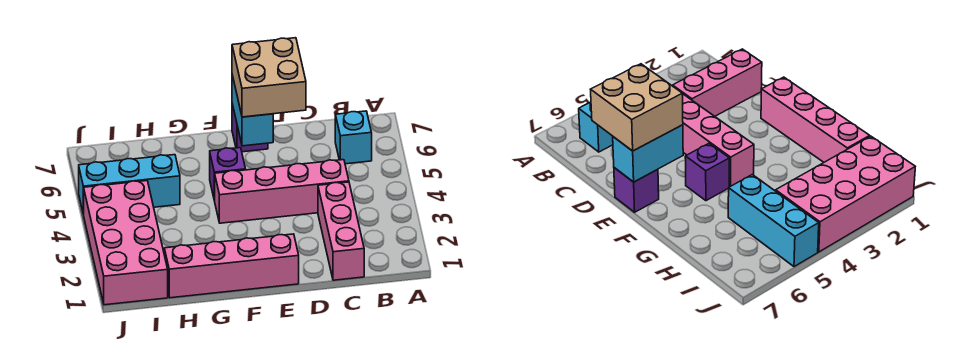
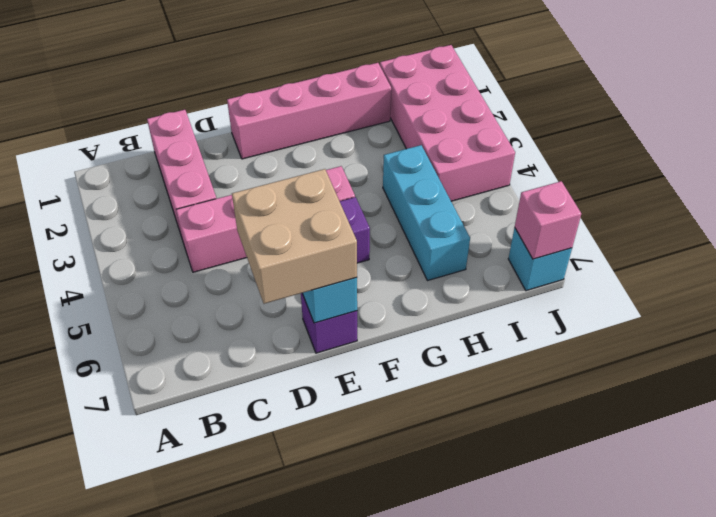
cyan 1x1 brick [335,111,372,164] -> cyan 1x1 brick moved to [508,228,572,291]
cyan 1x3 brick [79,155,180,215] -> cyan 1x3 brick turned to [383,145,470,281]
none -> pink 1x1 brick [515,181,581,259]

